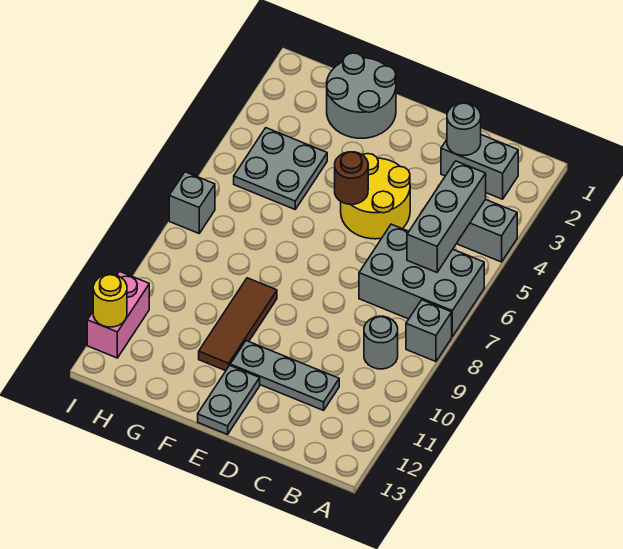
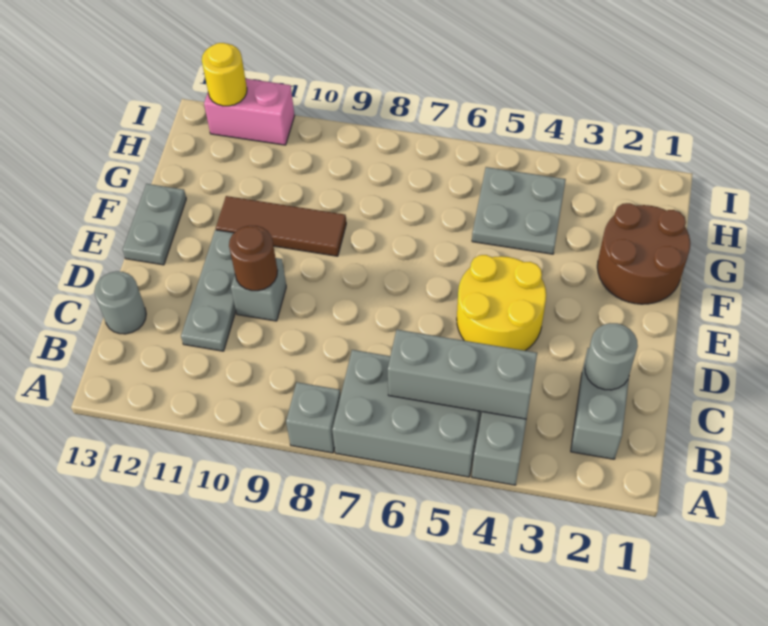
grey 2x3 brick [359,224,484,336] -> grey 2x3 brick turned to [332,350,481,477]
grey 1x1 round brick [364,316,398,369] -> grey 1x1 round brick moved to [94,271,146,334]
brown 1x1 round brick [335,152,368,204] -> brown 1x1 round brick moved to [229,226,278,291]
grey 1x2 plate [198,365,260,434] -> grey 1x2 plate turned to [123,184,186,265]
grey 2x2 round brick [327,53,396,138] -> brown 2x2 round brick [597,203,690,304]
grey 1x1 brick [169,172,215,233] -> grey 1x1 brick moved to [231,258,286,321]

